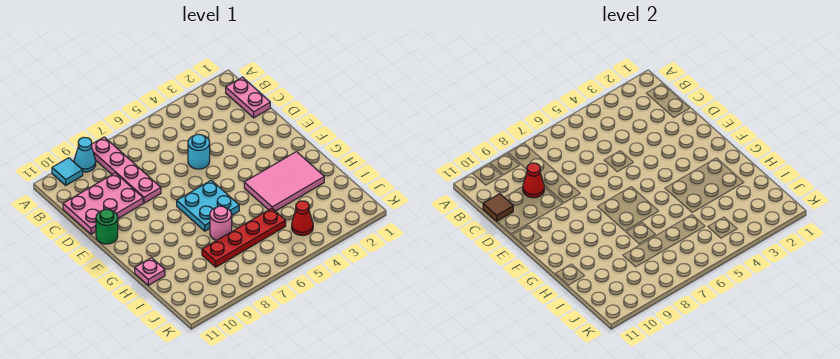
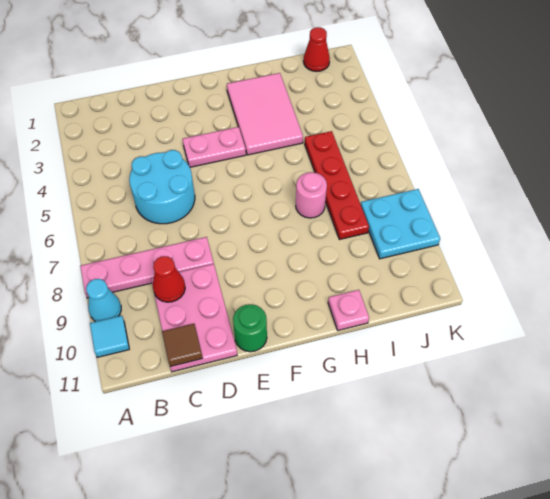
pink 1x2 plate [226,77,270,118] -> pink 1x2 plate moved to [183,127,246,167]
cyan 1x1 round brick [188,134,210,169] -> cyan 2x2 round brick [129,150,195,224]
cyan 2x2 plate [177,180,239,231] -> cyan 2x2 plate moved to [361,189,440,259]
red 1x1 cone [292,201,313,236] -> red 1x1 cone moved to [304,27,330,72]

